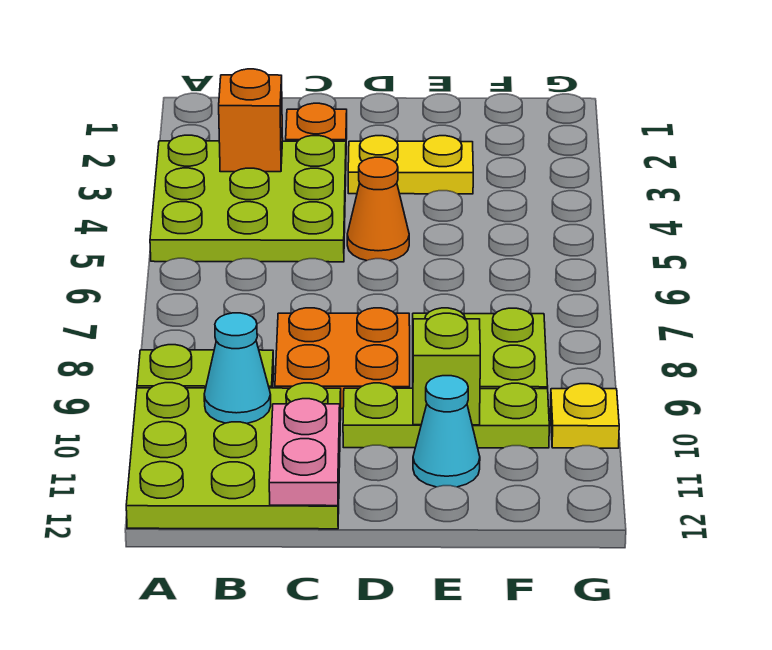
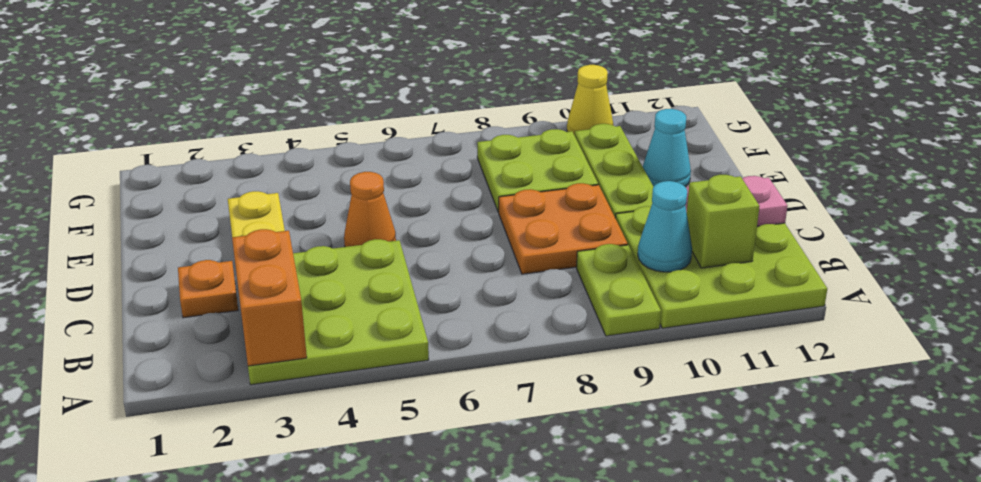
orange 1x1 brick [219,69,283,172] -> orange 1x2 brick [232,229,307,366]
lime 1x1 brick [413,313,480,425] -> lime 1x1 brick moved to [687,175,760,268]
yellow 1x1 plate [550,384,619,448] -> yellow 1x1 cone [567,65,614,135]

